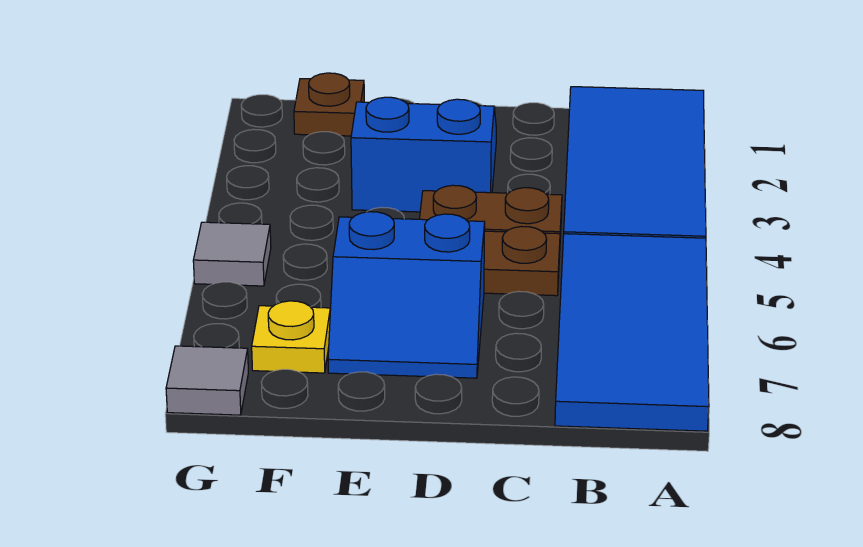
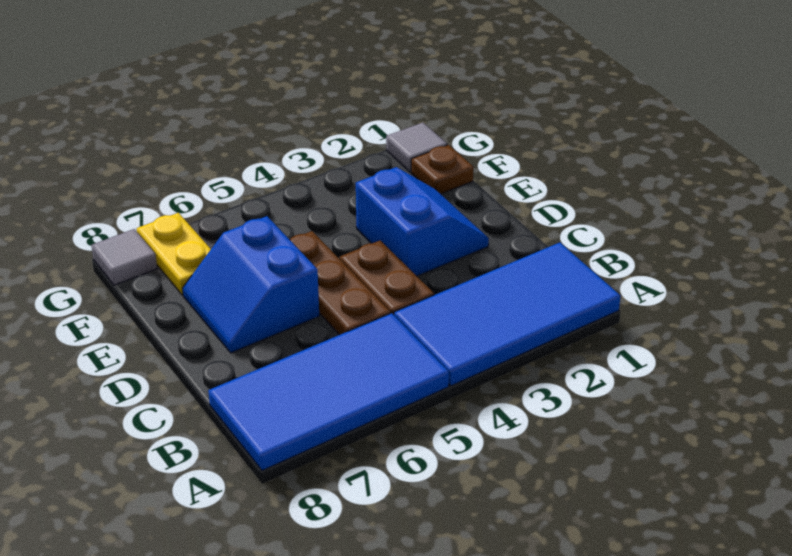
yellow 1x1 plate [252,301,330,373] -> yellow 1x2 plate [137,213,211,295]
grey 1x1 tile [193,222,271,286] -> grey 1x1 tile moved to [386,123,447,172]

